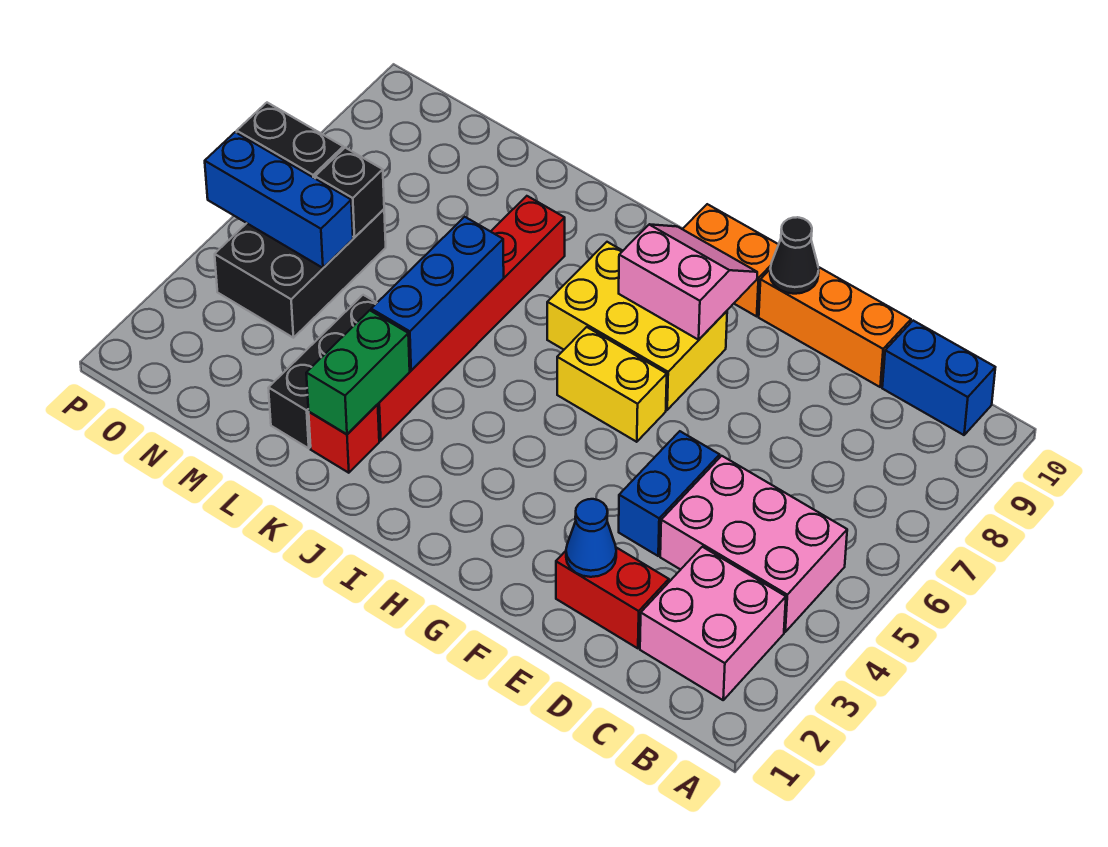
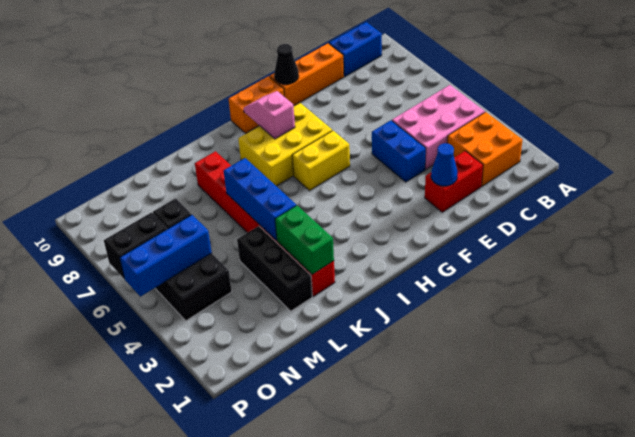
pink 2x2 brick [640,547,786,700] -> orange 2x2 brick [447,112,523,186]
pink 2x2 slope [619,224,757,340] -> pink 1x2 slope [243,91,295,139]

